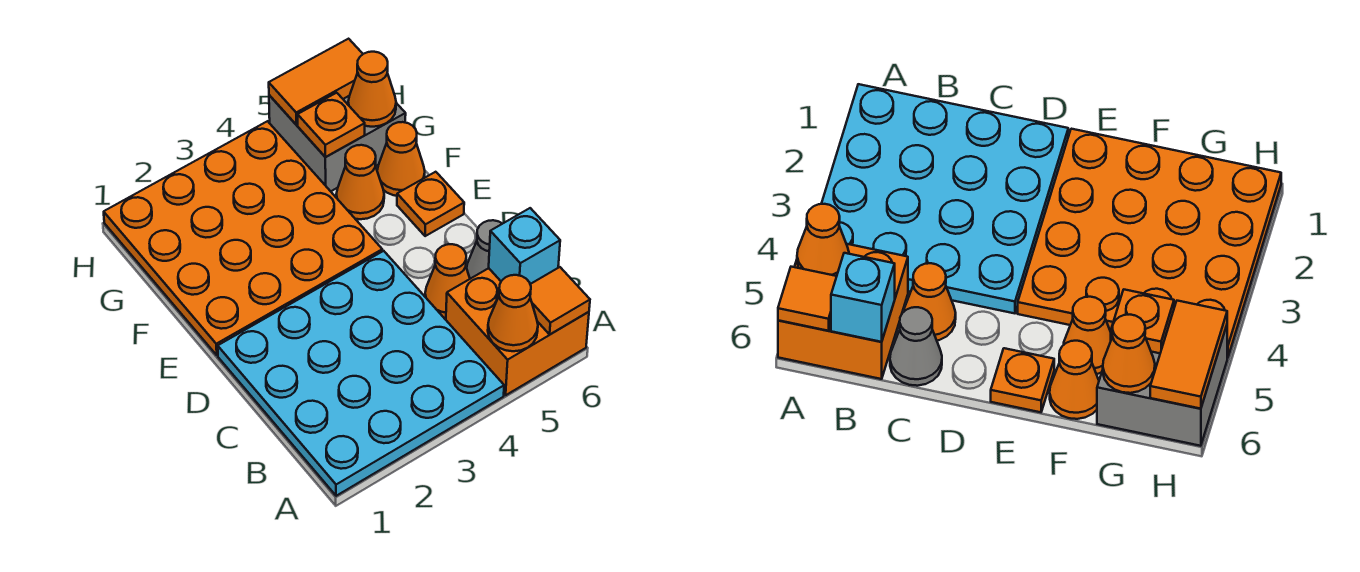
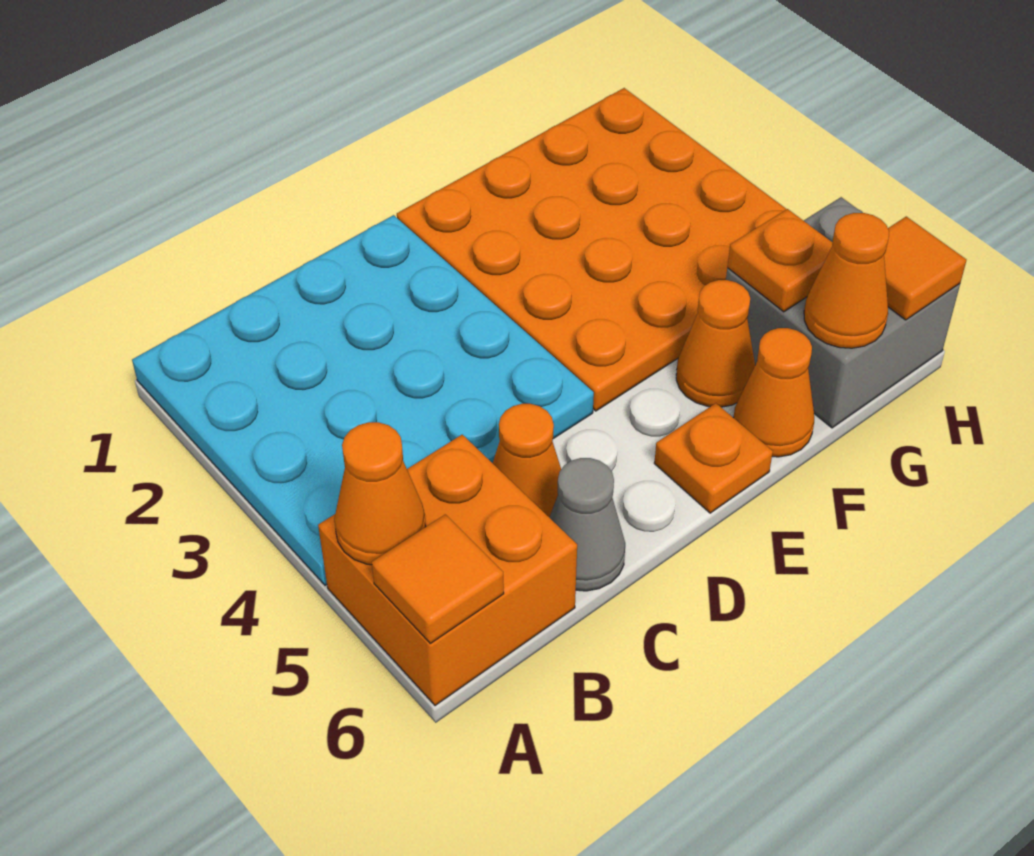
cyan 1x1 brick [489,208,560,284] -> none
orange 1x2 tile [269,39,363,125] -> orange 1x1 tile [884,217,966,320]

